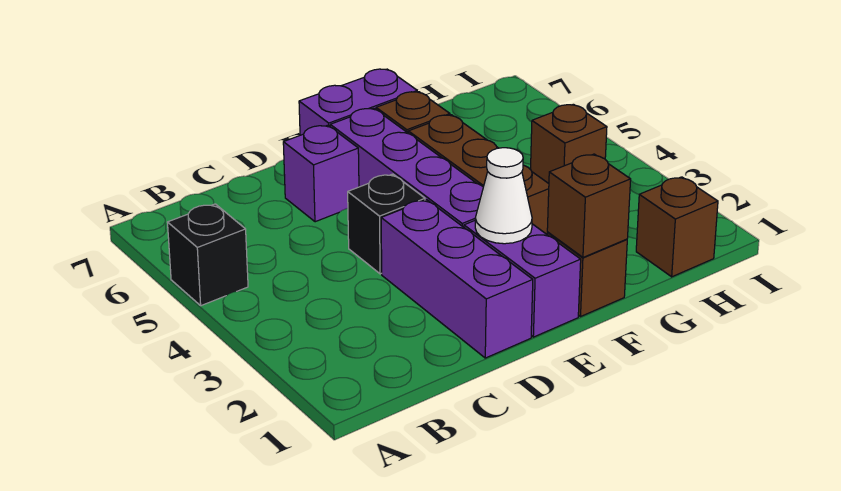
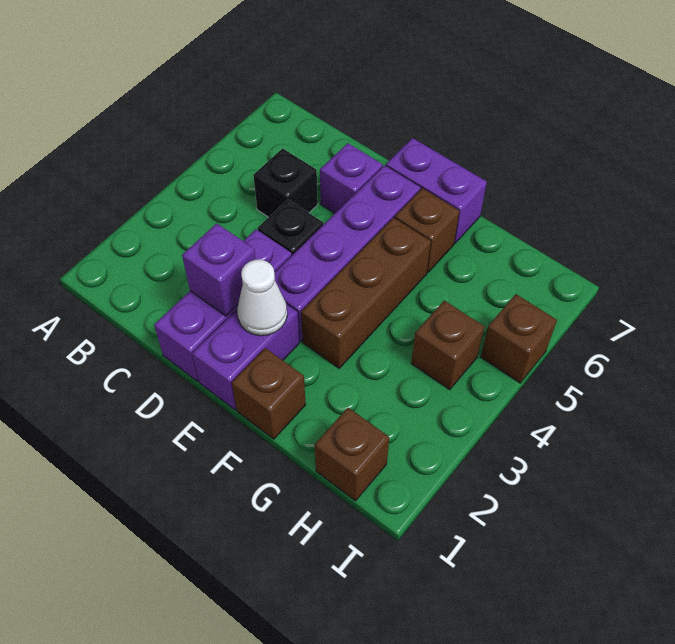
black 1x1 brick [168,204,248,306] -> black 1x1 brick moved to [253,148,318,217]
none -> purple 1x1 brick [182,223,256,316]
brown 1x1 brick [547,154,631,257] -> brown 1x1 brick moved to [481,294,557,383]

